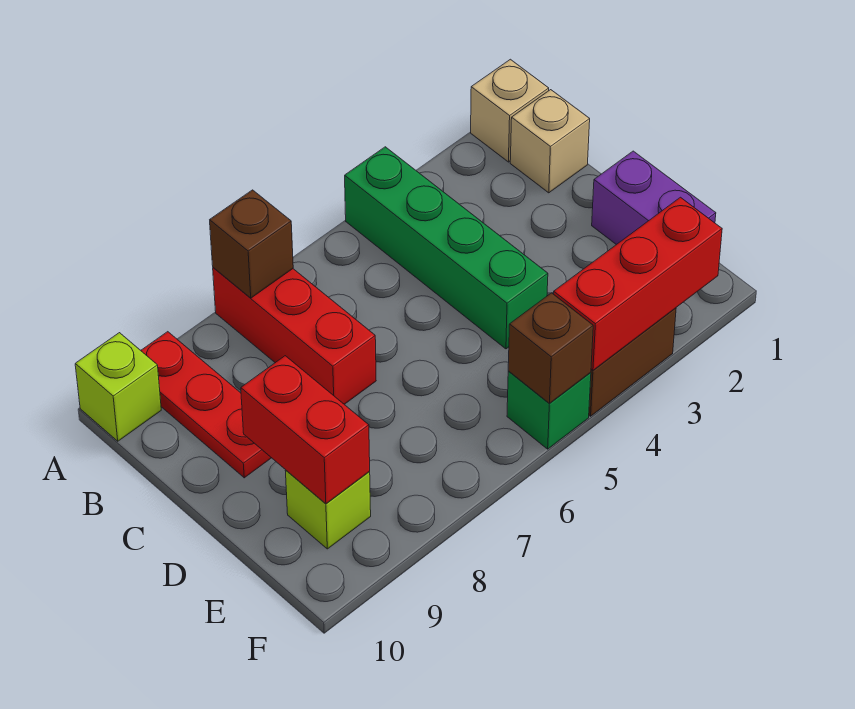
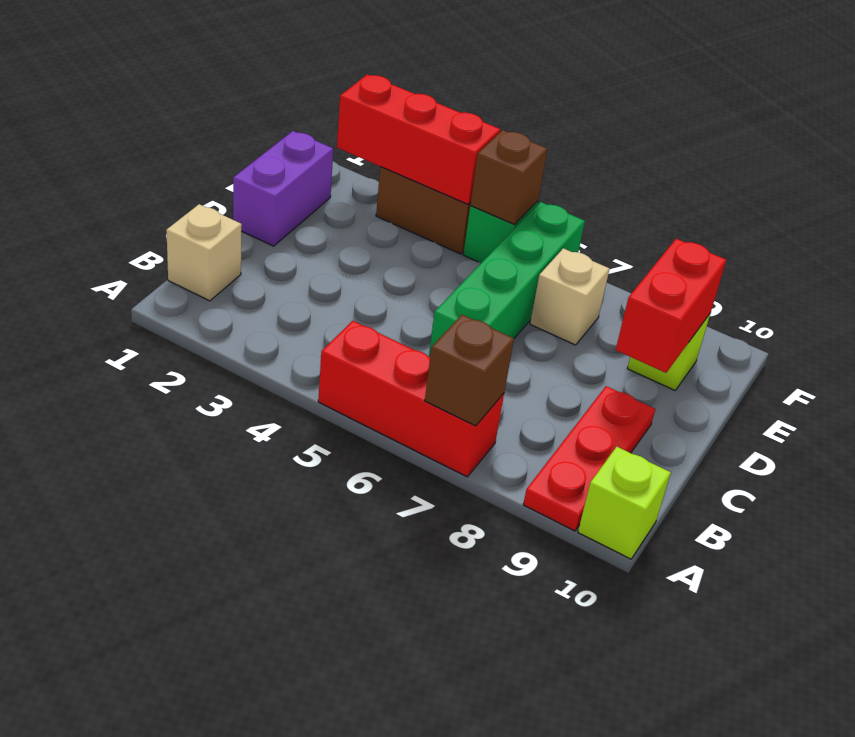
tan 1x1 brick [471,59,549,162] -> tan 1x1 brick moved to [530,248,609,345]
green 1x4 brick [345,147,548,349] -> green 1x4 brick moved to [429,202,585,357]
red 1x3 brick [213,268,376,404] -> red 1x3 brick turned to [318,321,504,477]

